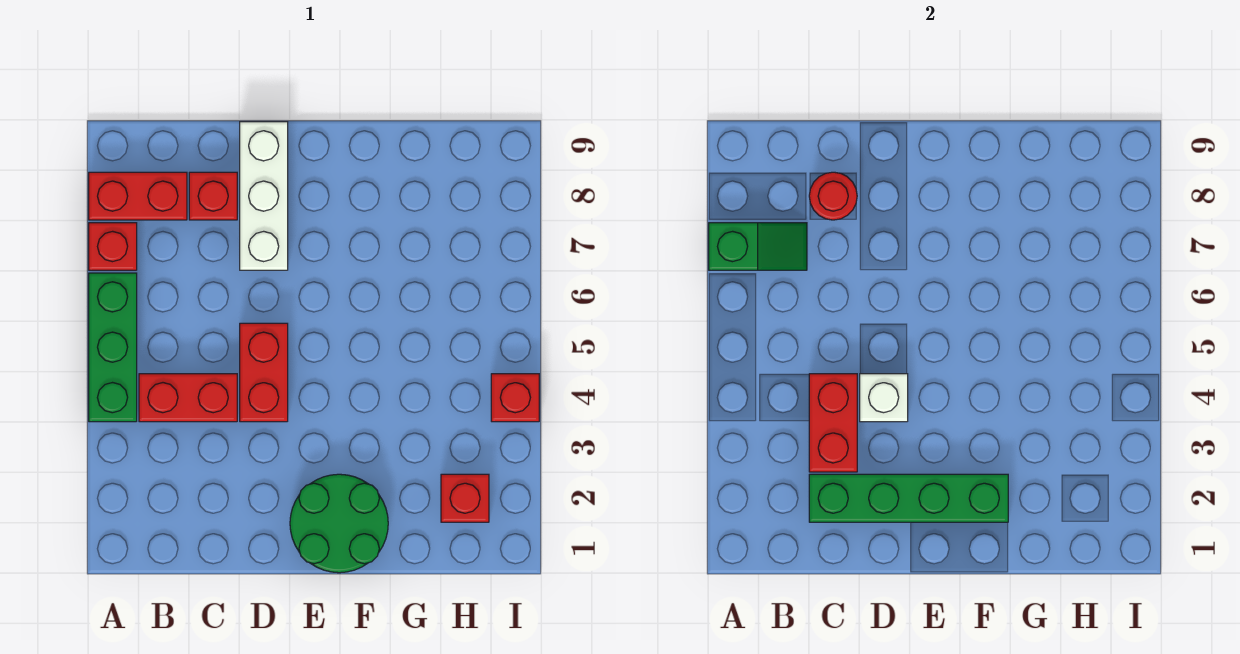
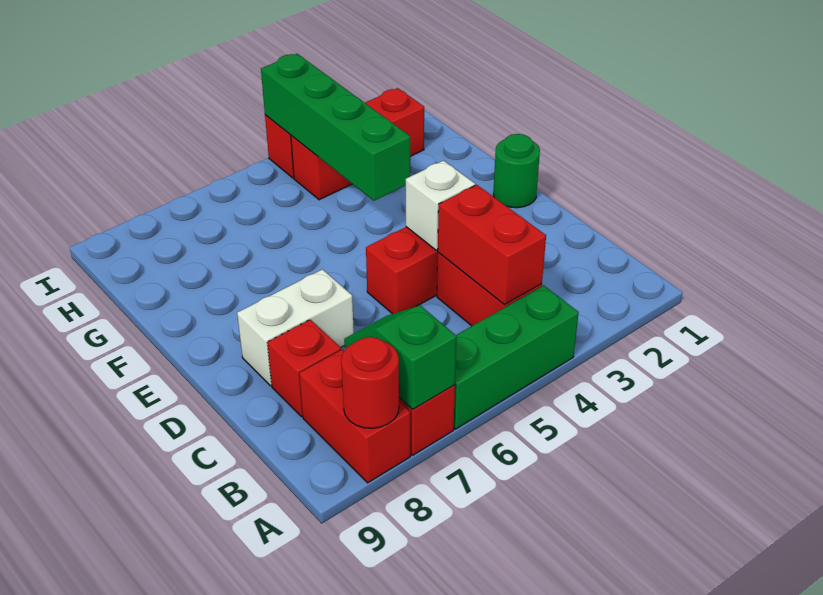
green 1x4 brick [809,474,1008,522] -> green 1x4 brick moved to [261,54,410,201]
red 1x2 brick [809,374,857,472] -> red 1x2 brick turned to [438,185,546,305]
red 1x1 round brick [809,172,857,220] -> red 1x1 round brick moved to [341,337,399,428]
white 1x3 brick [240,122,288,270] -> white 1x2 brick [237,269,354,386]
green 2x2 round brick [290,474,388,573] -> green 1x1 round brick [493,134,540,208]
red 1x1 brick [441,474,489,522] -> red 1x3 brick [291,88,424,200]

